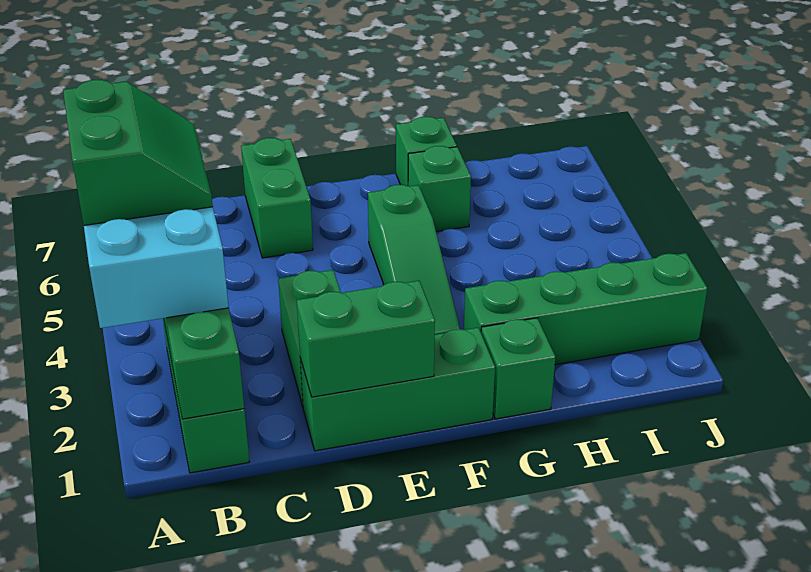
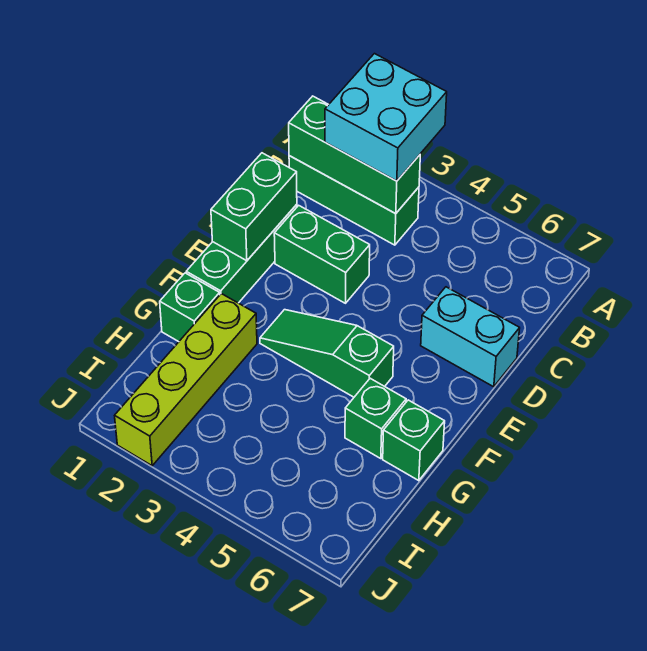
green 2x2 slope [63,80,213,225] -> none
green 1x2 brick [241,138,313,258] -> cyan 1x2 brick [421,287,520,387]
green 1x4 brick [464,253,707,365] -> lime 1x4 brick [115,294,257,466]

